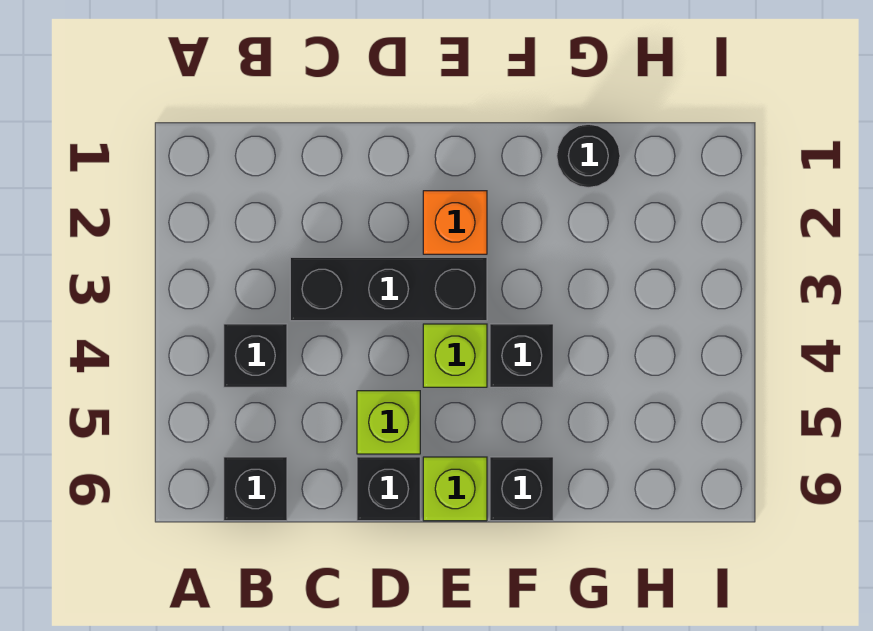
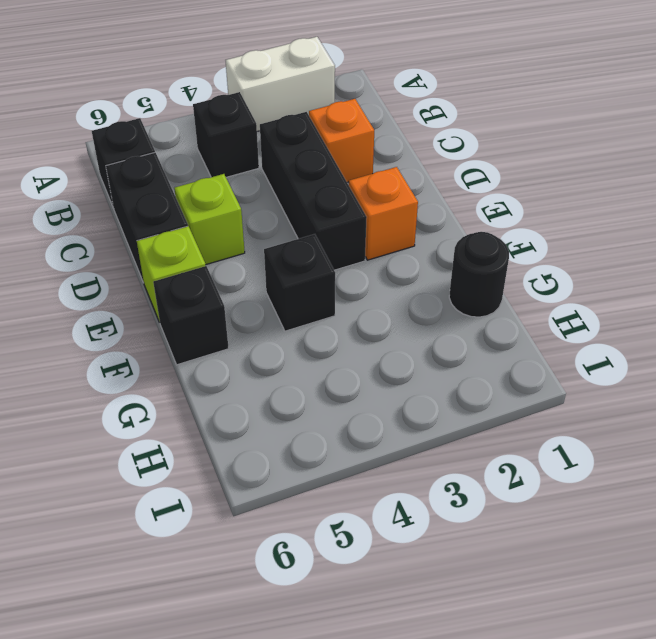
none -> white 1x2 brick [226,37,335,131]
none -> orange 1x1 brick [309,99,374,182]
black 1x1 brick [357,457,420,521] -> black 1x2 brick [106,153,188,283]
lime 1x1 brick [423,324,487,387] -> none

